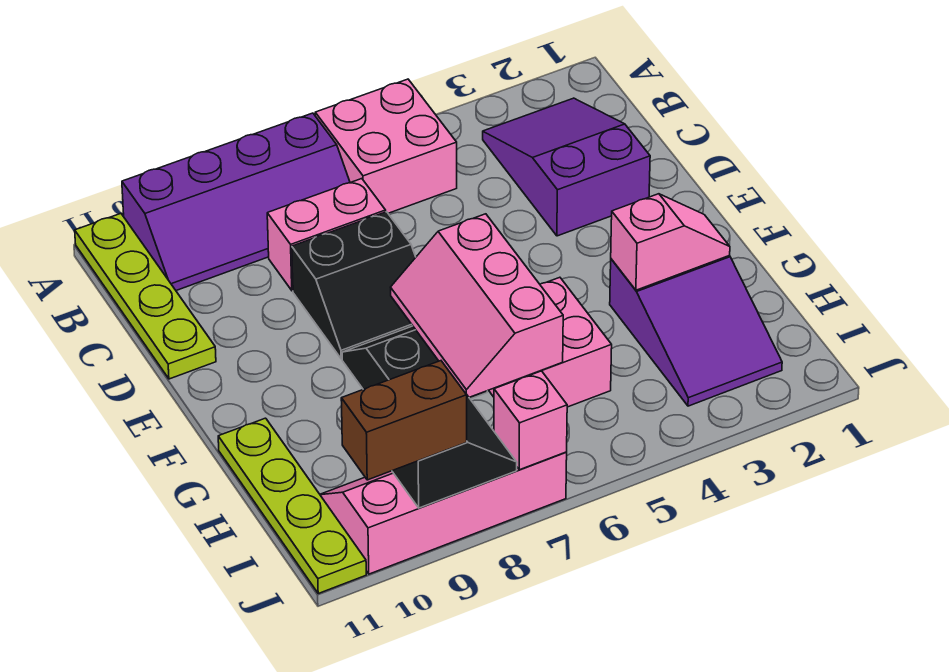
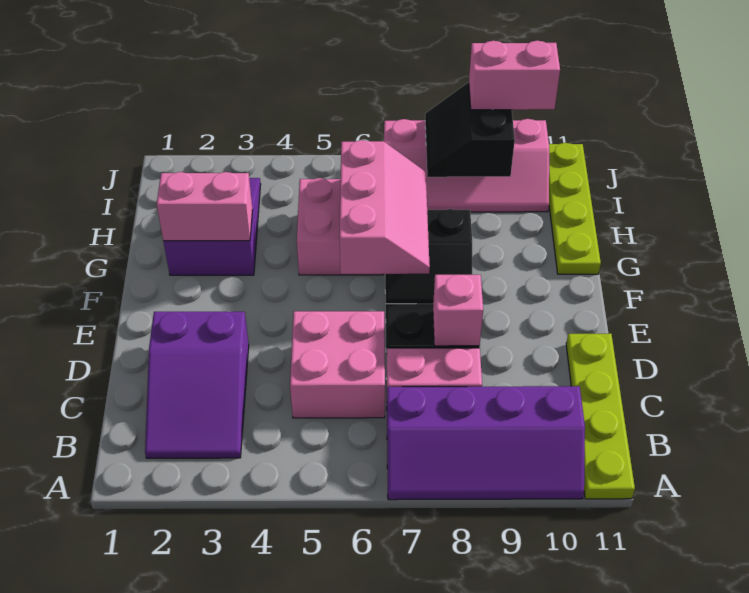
pink 2x2 brick [315,79,457,213] -> pink 2x2 brick moved to [290,311,385,418]
purple 2x4 slope [122,113,350,290] -> purple 2x4 slope turned to [387,386,585,500]
pink 1x2 slope [611,194,730,290] -> pink 1x2 brick [157,172,253,241]
pink 1x1 brick [494,371,567,470] -> pink 1x1 brick moved to [433,274,483,346]
brown 1x2 brick [341,361,467,480] -> pink 1x2 brick [469,41,560,110]

